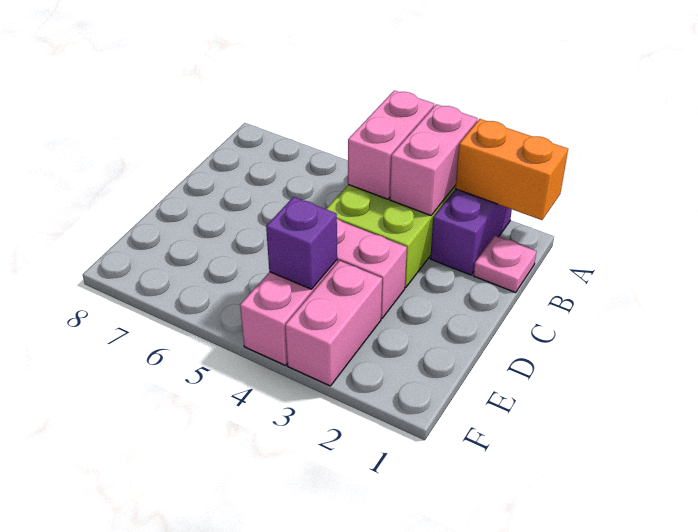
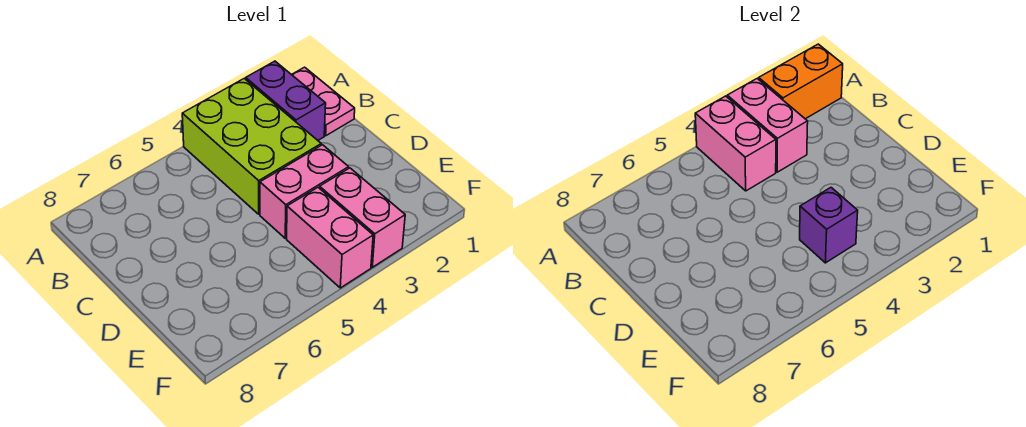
pink 1x1 plate [473,236,536,293] -> pink 1x2 plate [292,67,355,136]

